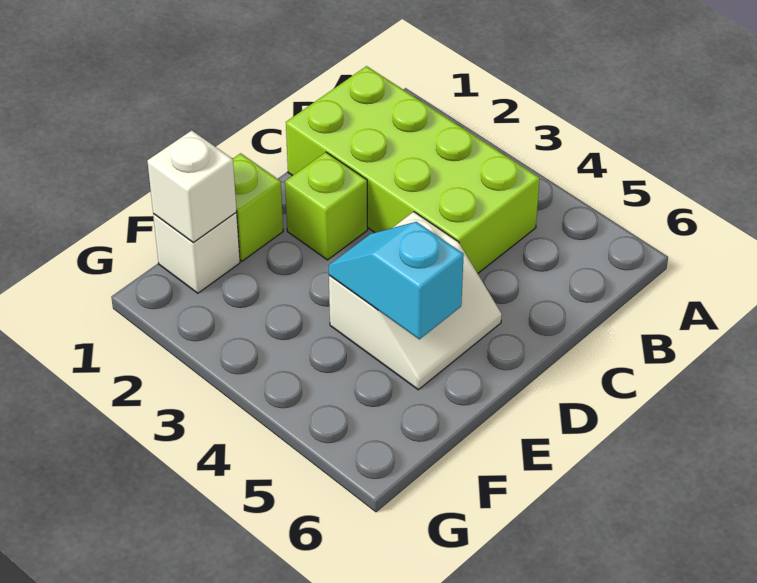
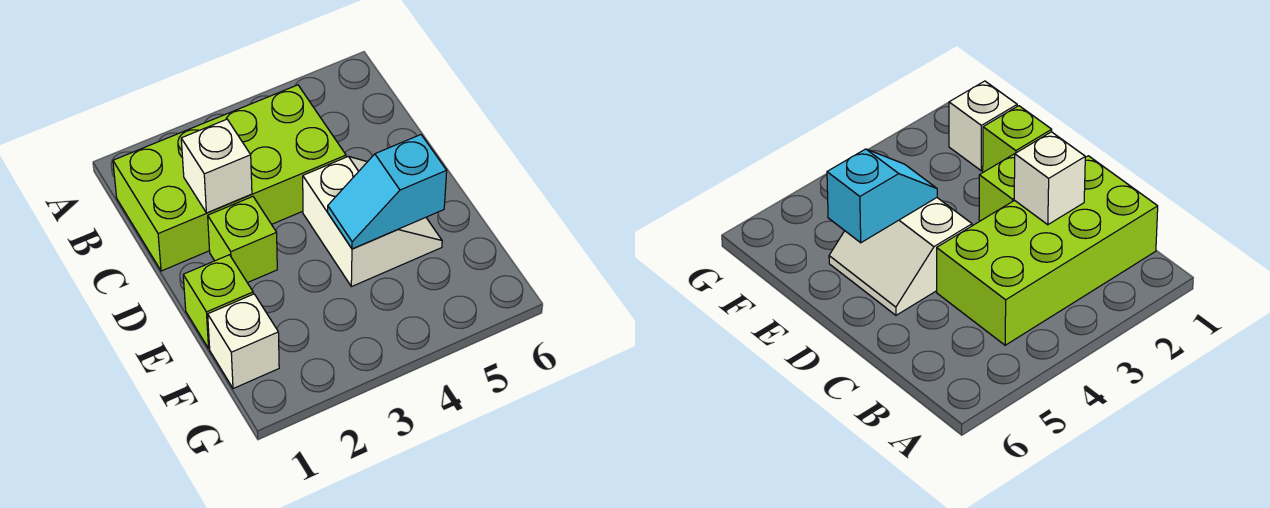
white 1x1 brick [147,130,237,242] -> white 1x1 brick moved to [181,119,252,213]

